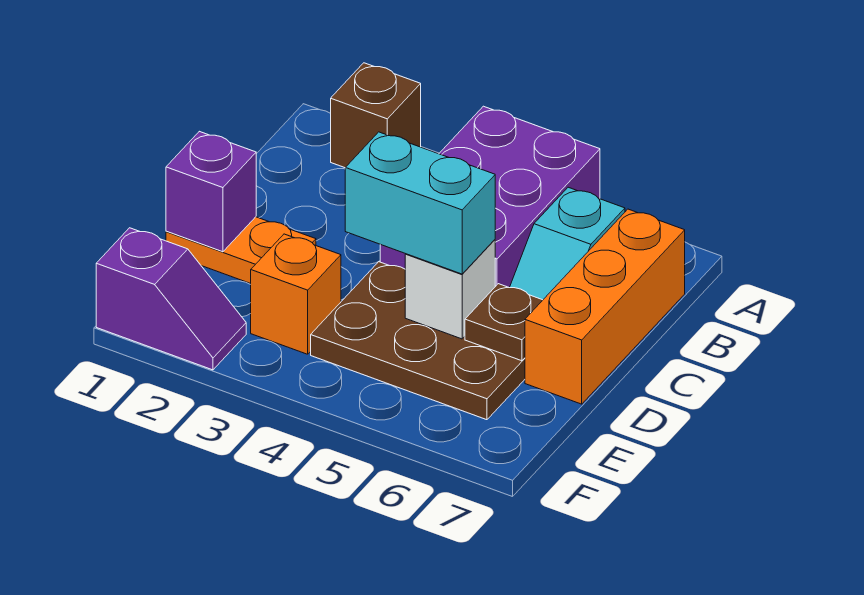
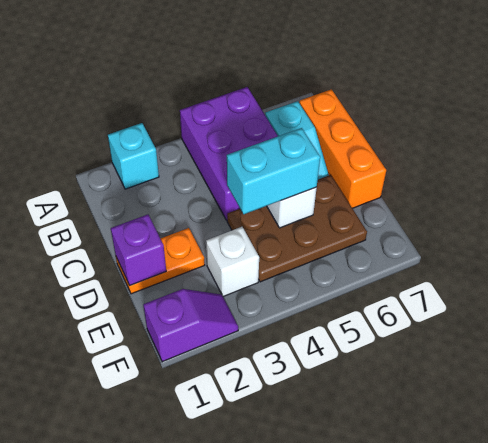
brown 1x1 brick [331,63,421,168] -> cyan 1x1 brick [108,123,159,189]
brown 1x1 plate [465,284,542,361] -> none
orange 1x1 brick [251,234,341,354] -> white 1x1 brick [206,227,259,297]

